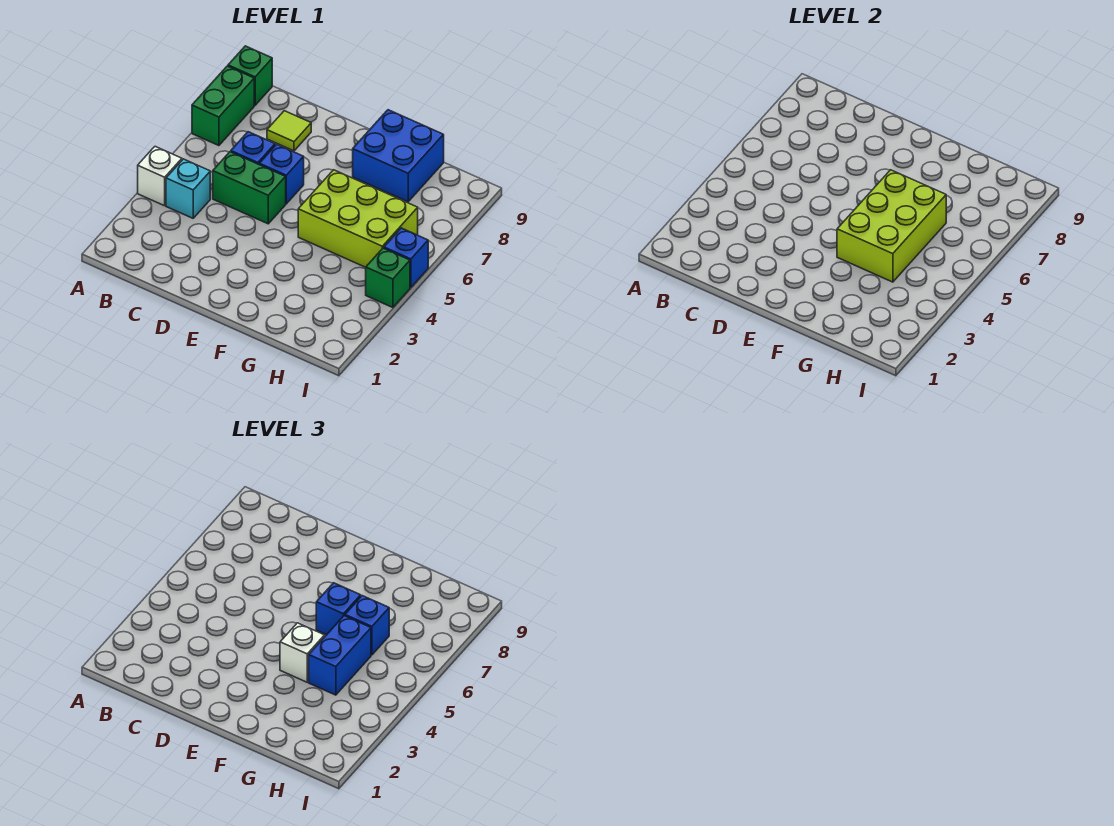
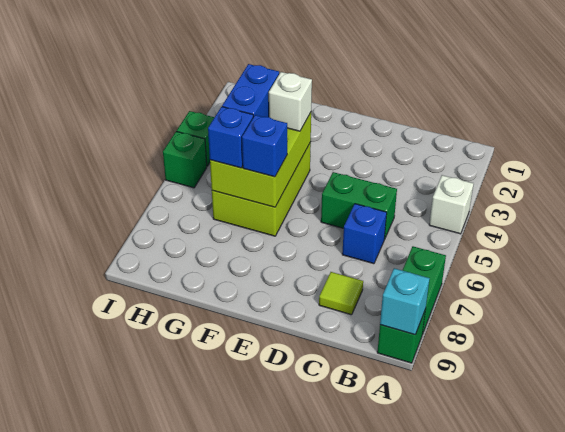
cyan 1x1 brick [166,159,210,218] -> cyan 1x1 brick moved to [380,268,430,335]
blue 1x1 brick [259,144,304,204] -> none
lime 2x3 brick [298,170,418,267] -> lime 2x3 brick turned to [212,142,311,236]
blue 2x2 brick [353,110,444,202] -> none
blue 1x1 brick [384,228,428,287] -> green 1x1 brick [163,131,207,188]

